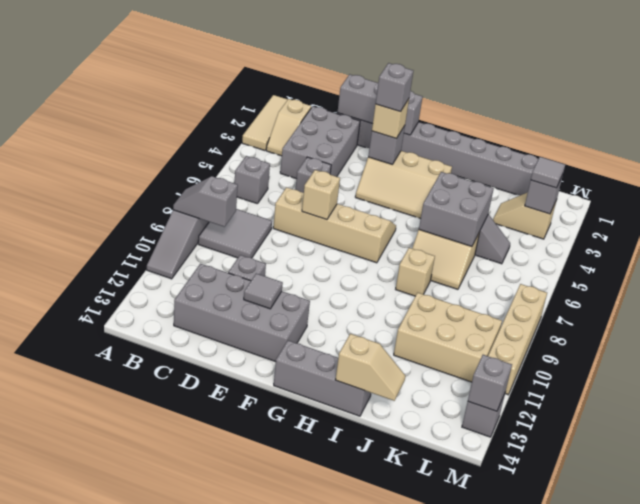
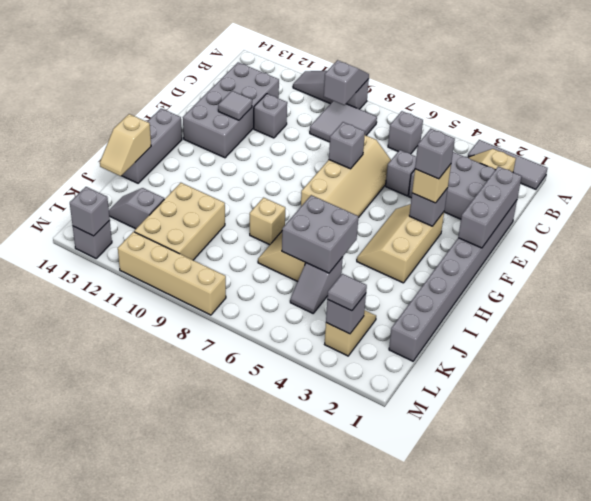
tan 1x3 tile [242,95,288,151] -> grey 1x3 tile [468,140,547,189]
tan 1x1 brick [302,170,340,220] -> grey 1x1 brick [329,122,365,169]
none -> grey 1x2 slope [109,188,164,229]

